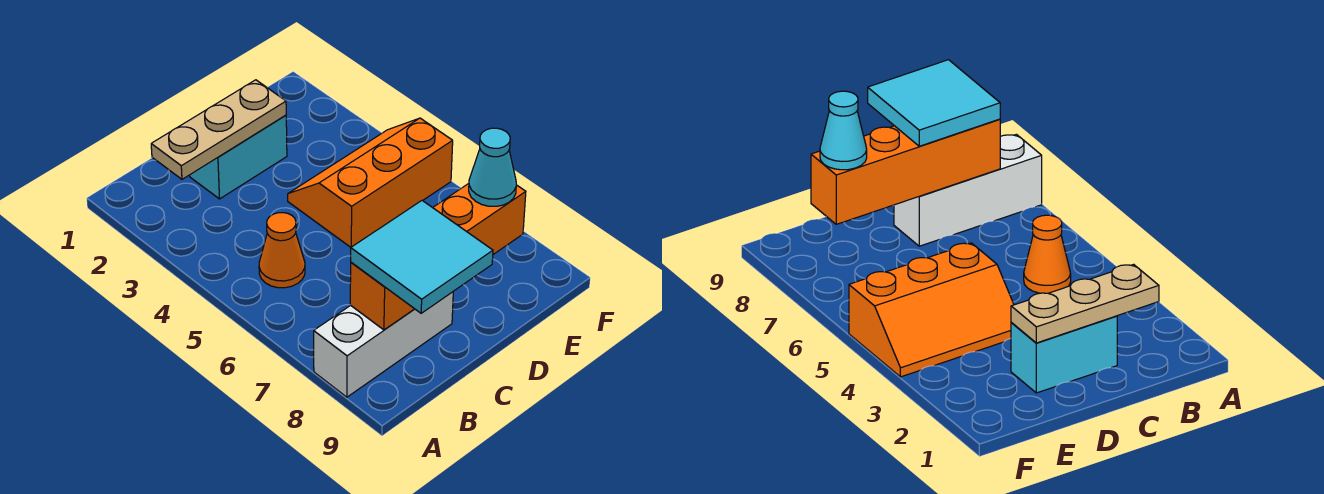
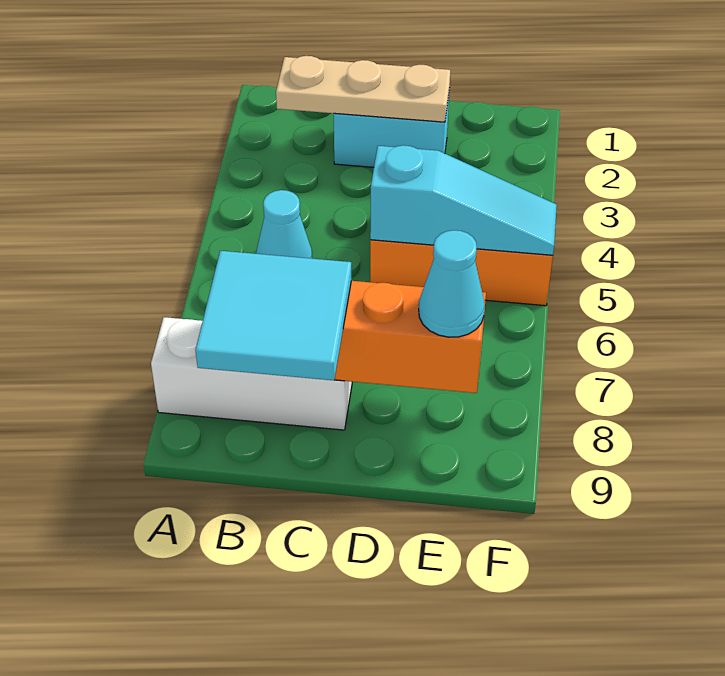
orange 1x1 cone [259,213,305,288] -> cyan 1x1 cone [256,190,312,259]
none -> cyan 1x3 slope [370,145,557,255]

